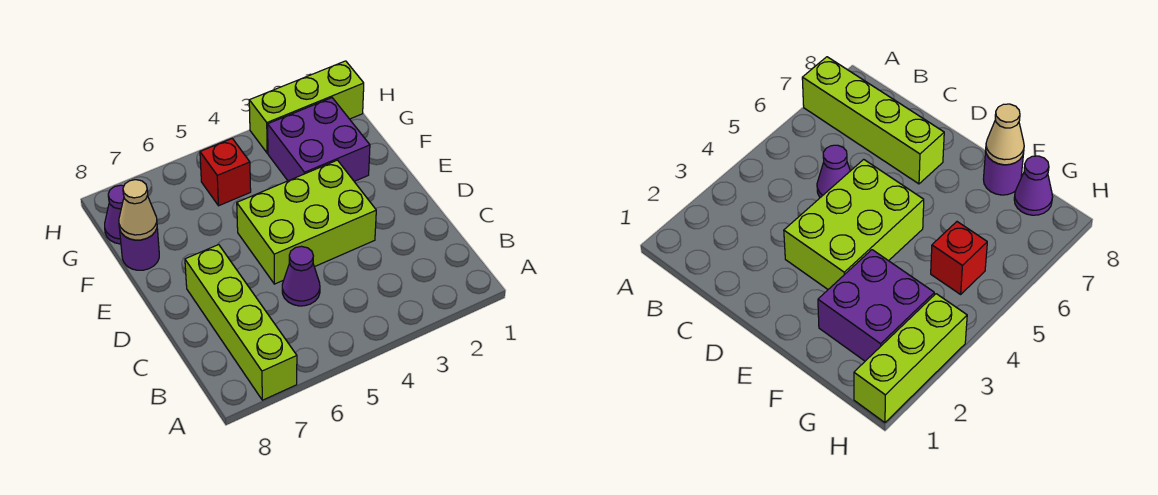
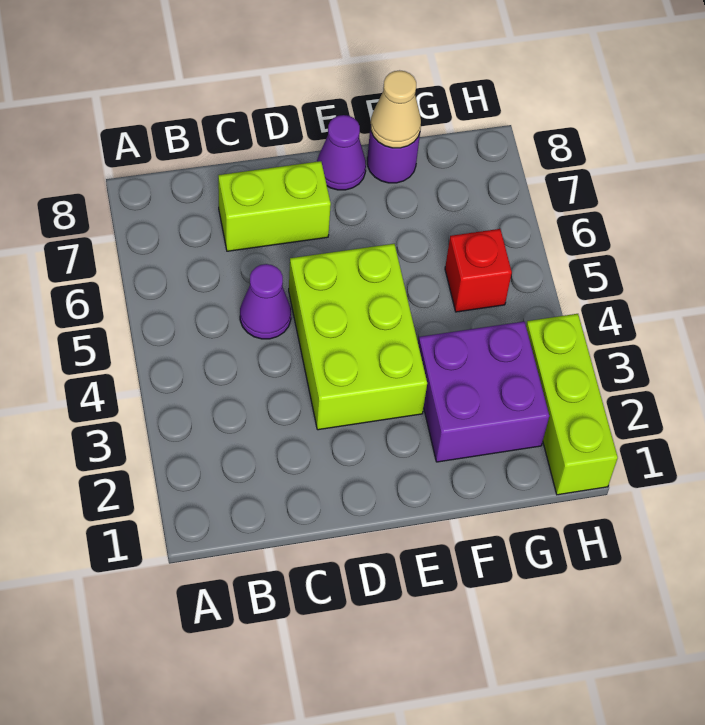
lime 1x4 brick [185,245,297,400] -> lime 1x2 brick [218,161,331,251]
purple 1x1 cone [105,185,124,244] -> purple 1x1 cone moved to [317,115,366,190]

